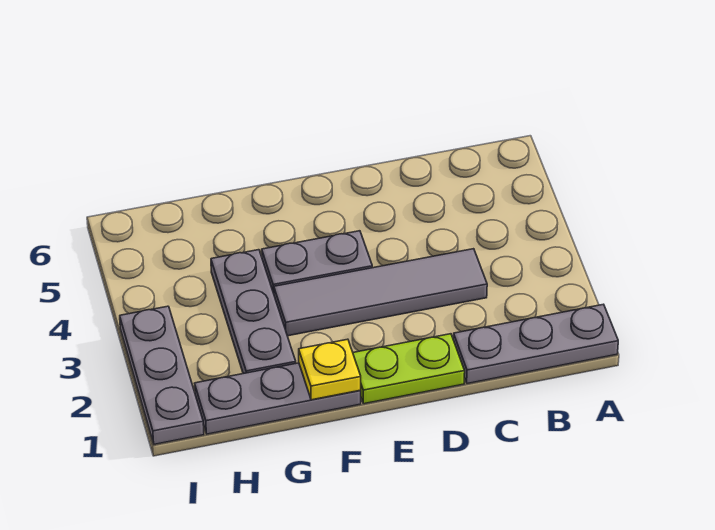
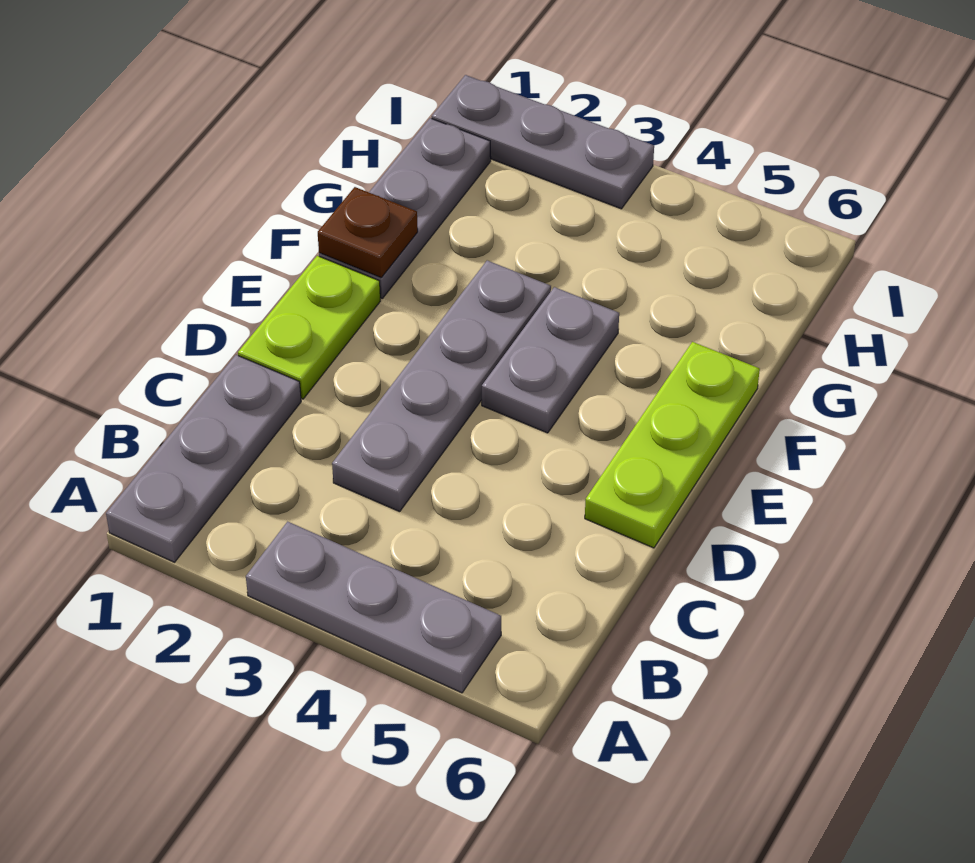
grey 1x4 tile [274,249,487,336] -> grey 1x4 plate [332,260,551,512]
none -> lime 1x3 plate [585,342,760,548]
yellow 1x1 plate [299,339,361,400] -> brown 1x1 plate [318,187,418,278]
grey 1x3 plate [211,250,296,374] -> grey 1x3 plate moved to [246,522,501,693]

